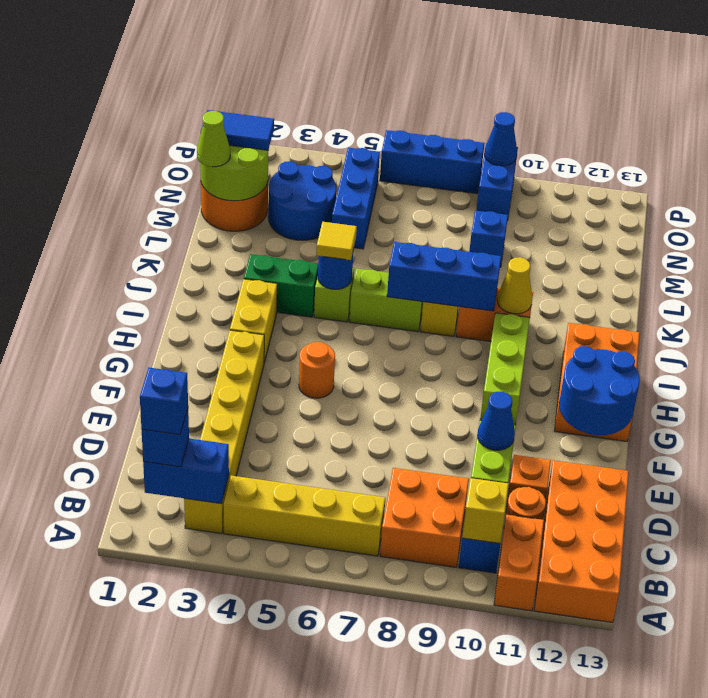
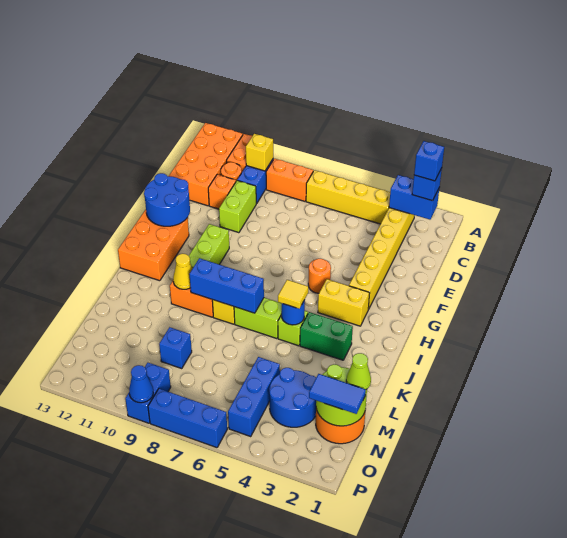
orange 2x2 brick [380,468,469,567] -> orange 1x2 brick [266,159,313,201]
blue 1x1 cone [478,392,515,450] -> none
yellow 1x2 brick [230,279,277,363] -> yellow 1x2 brick turned to [318,279,370,326]

